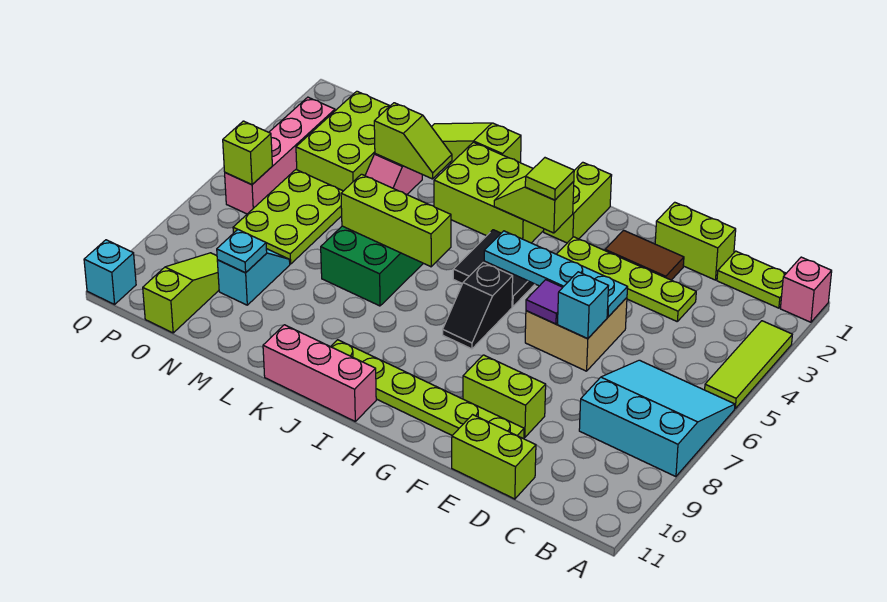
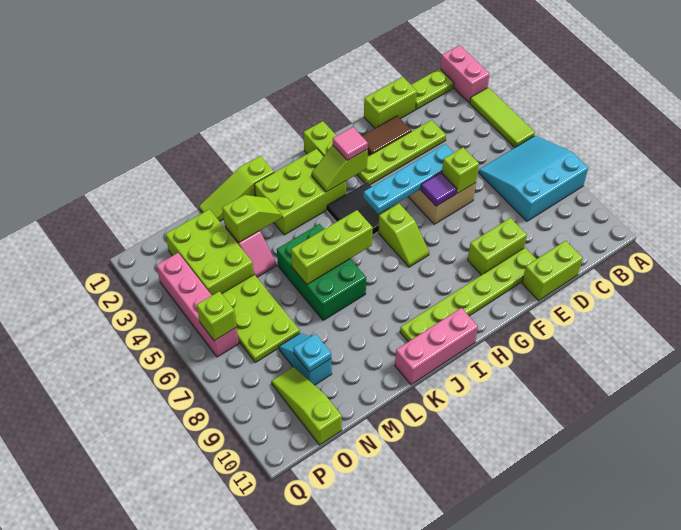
pink 1x1 brick [780,257,832,322] -> pink 1x2 brick [440,45,490,103]
cyan 1x1 brick [558,272,608,339] -> lime 1x1 brick [442,148,479,194]
lime 1x1 tile [525,158,574,200] -> pink 1x1 tile [333,127,368,161]
black 1x2 slope [443,262,513,349] -> lime 1x2 slope [378,204,429,267]
cyan 1x1 brick [84,240,136,304] -> none

